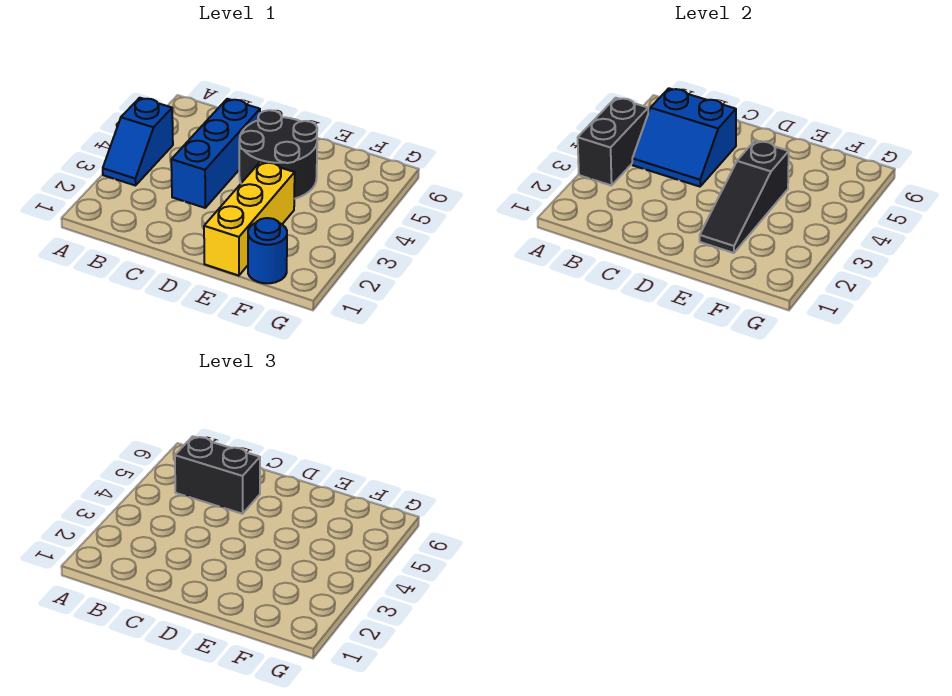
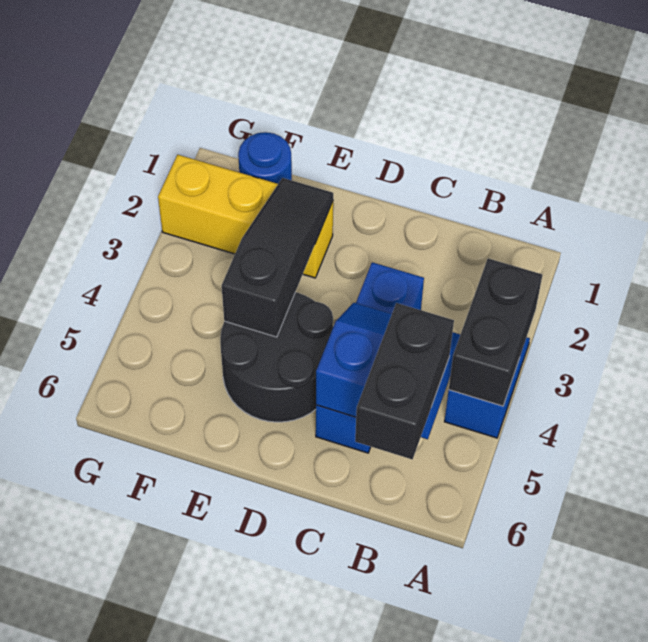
black 1x2 brick [175,436,260,514] -> black 1x2 brick turned to [355,303,454,459]
yellow 1x3 brick [204,161,295,276] -> yellow 1x3 brick turned to [158,155,333,278]

